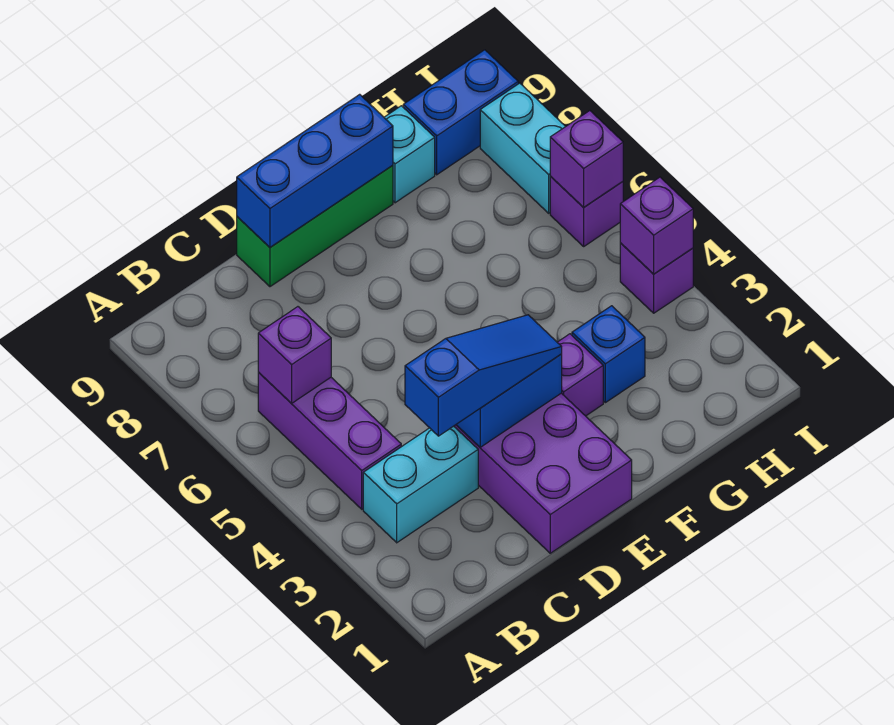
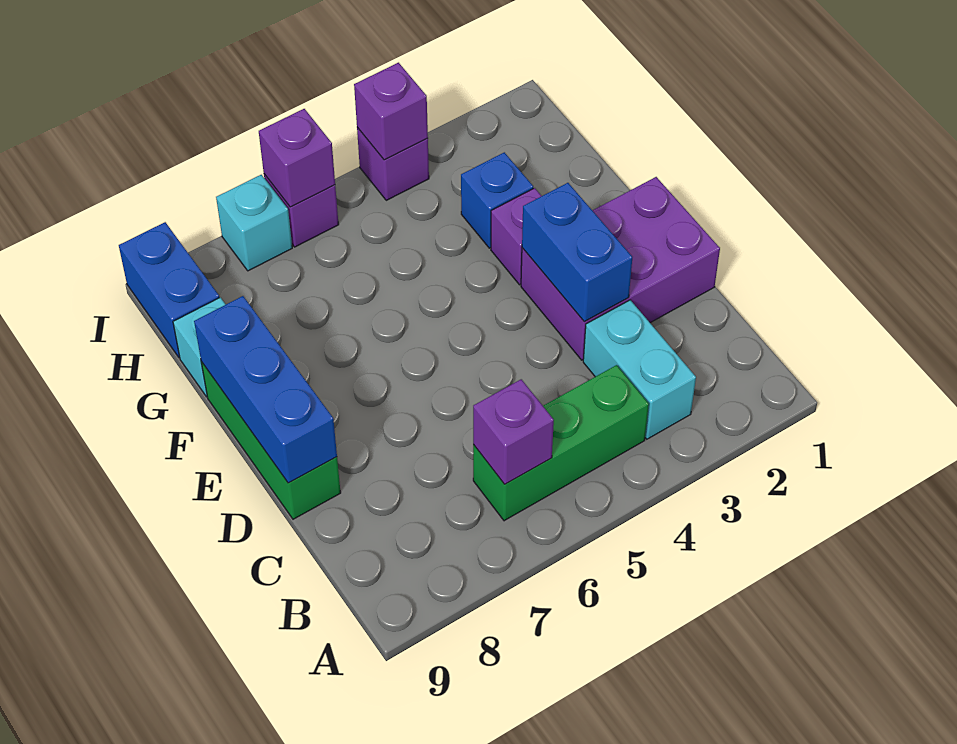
purple 1x3 brick [258,373,401,509] -> green 1x3 brick [473,365,649,521]
blue 1x3 slope [405,315,562,436] -> none
cyan 1x2 brick [480,83,566,213] -> cyan 1x1 brick [216,175,292,271]

